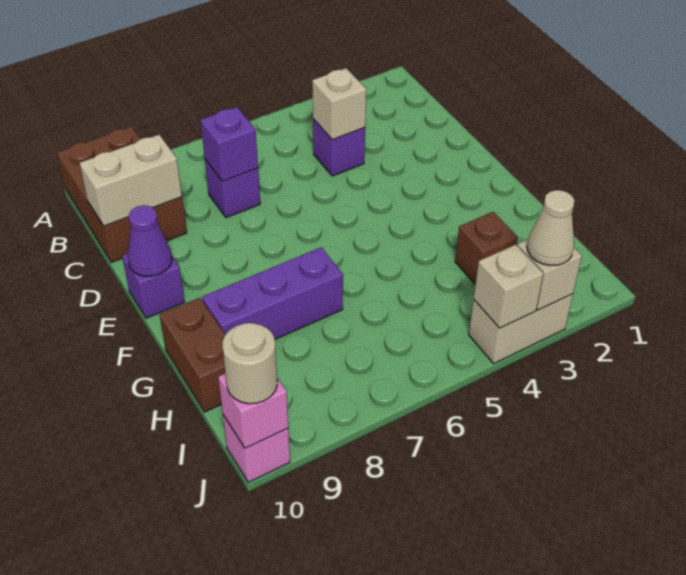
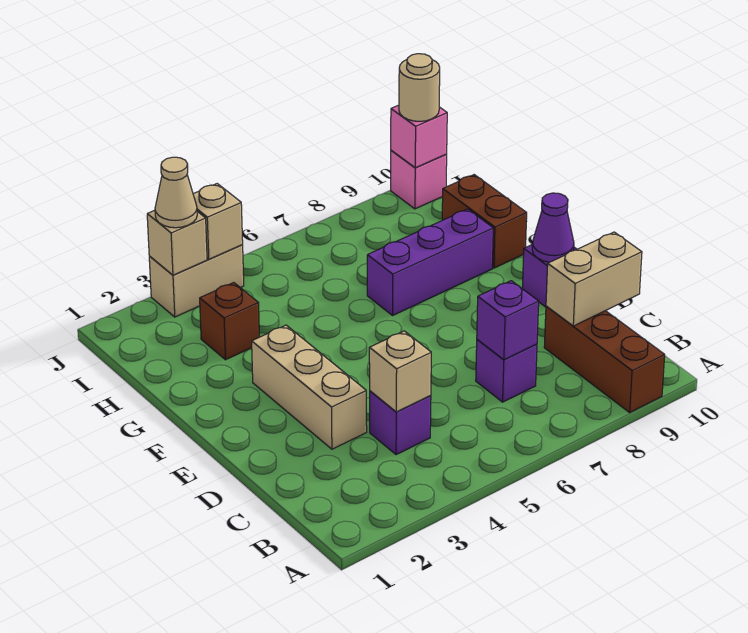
brown 2x3 brick [57,127,187,262] -> brown 1x3 brick [544,306,665,412]
none -> tan 1x3 brick [252,325,367,449]

